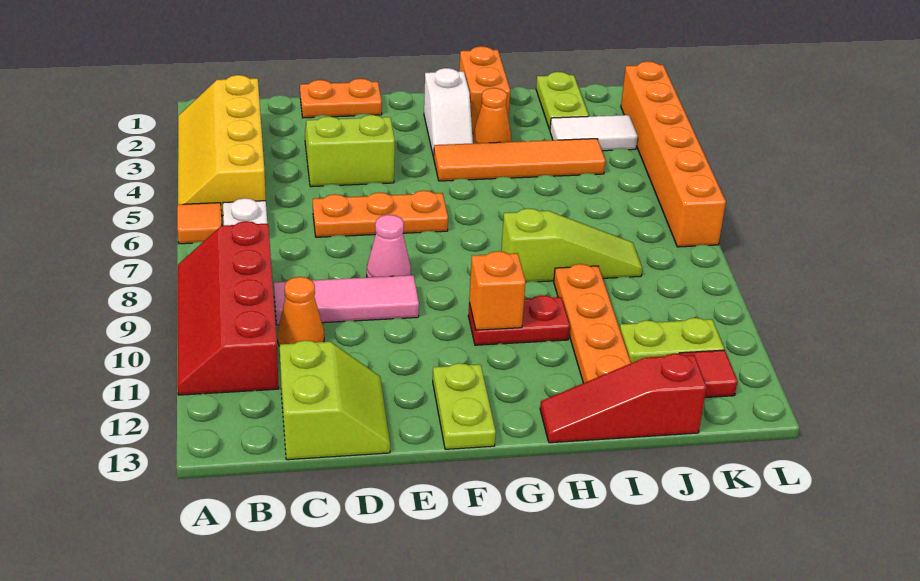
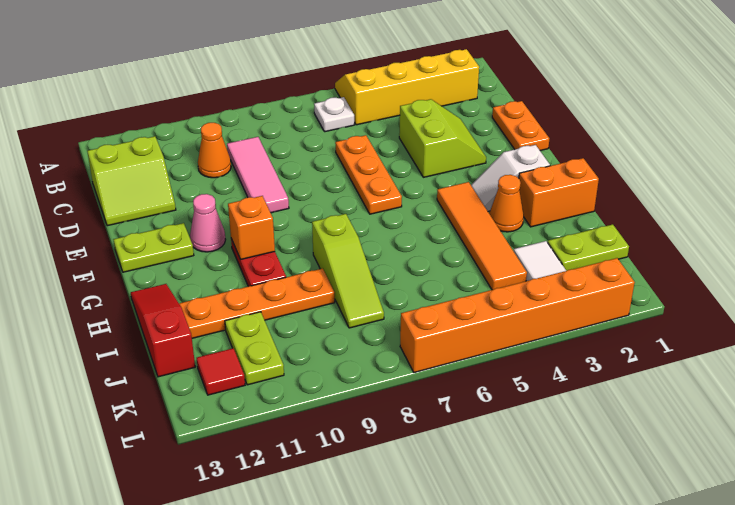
orange 1x1 tile [177,203,222,244] -> none
red 2x4 slope [177,221,279,395] -> none
pink 1x1 cone [367,215,411,277] -> pink 1x1 cone moved to [190,194,226,252]

